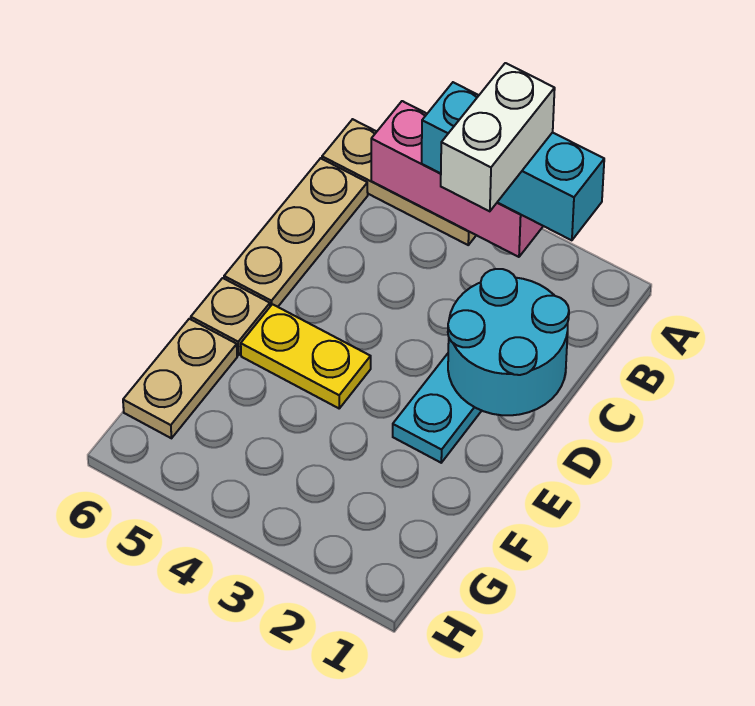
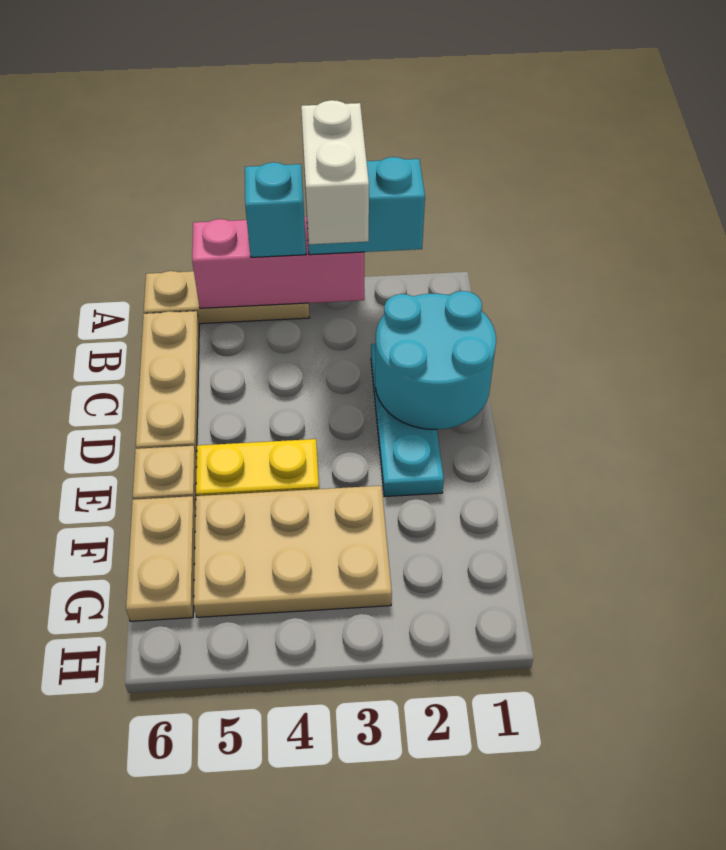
none -> tan 2x3 plate [194,486,392,617]

